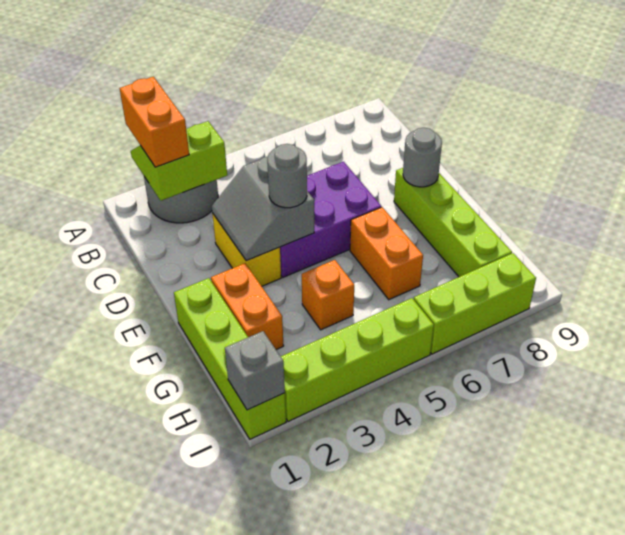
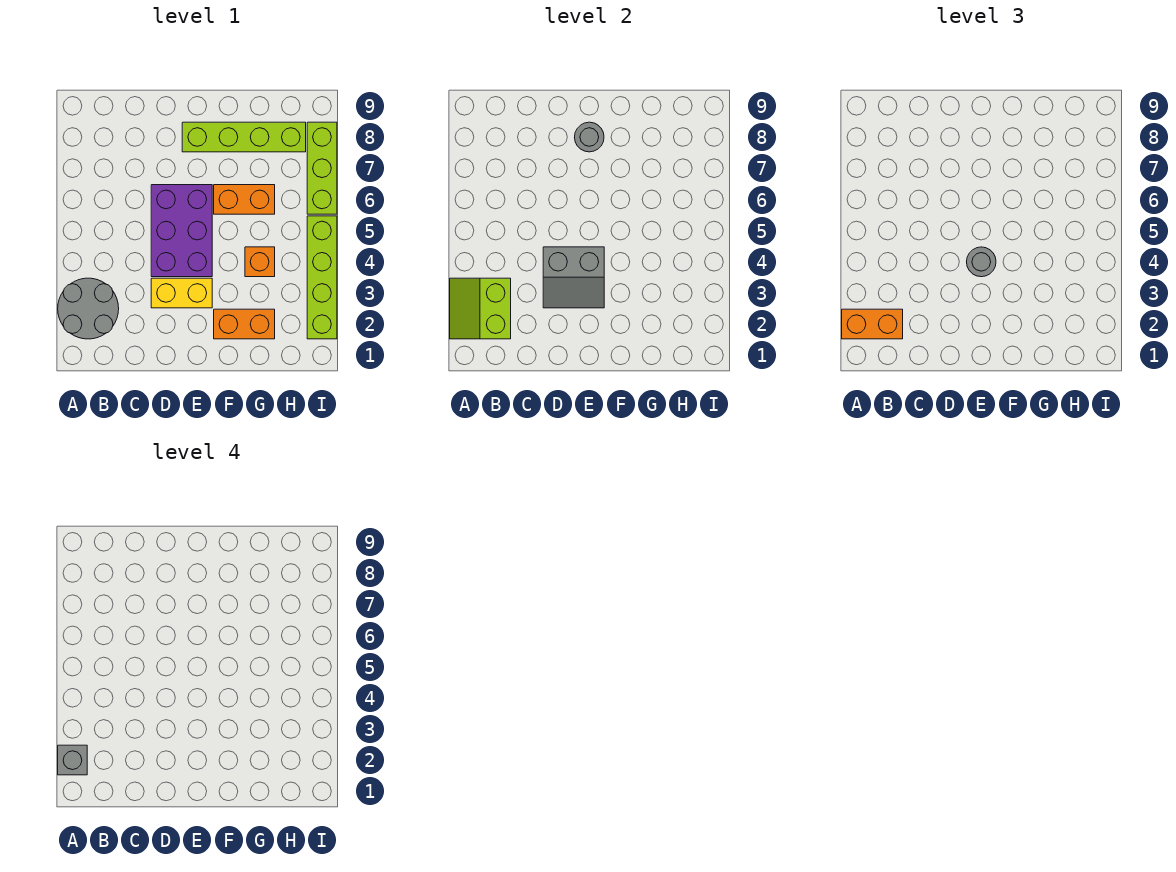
lime 1x4 brick [174,278,286,439] -> none
grey 1x1 brick [225,331,285,410] -> grey 1x1 brick moved to [58,745,87,775]

